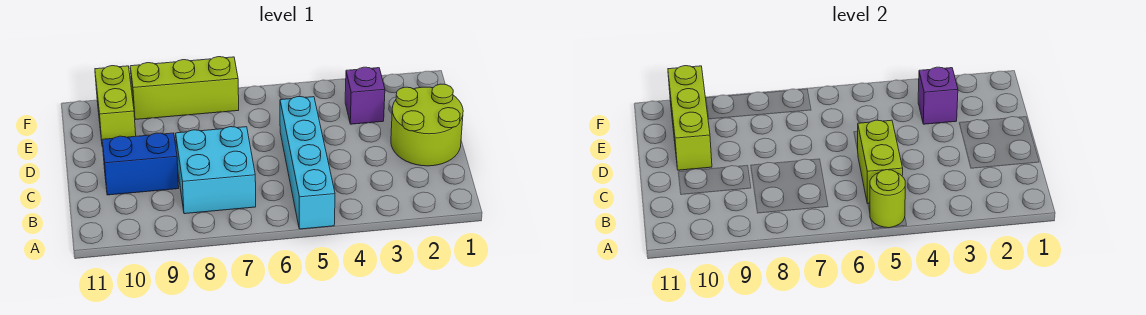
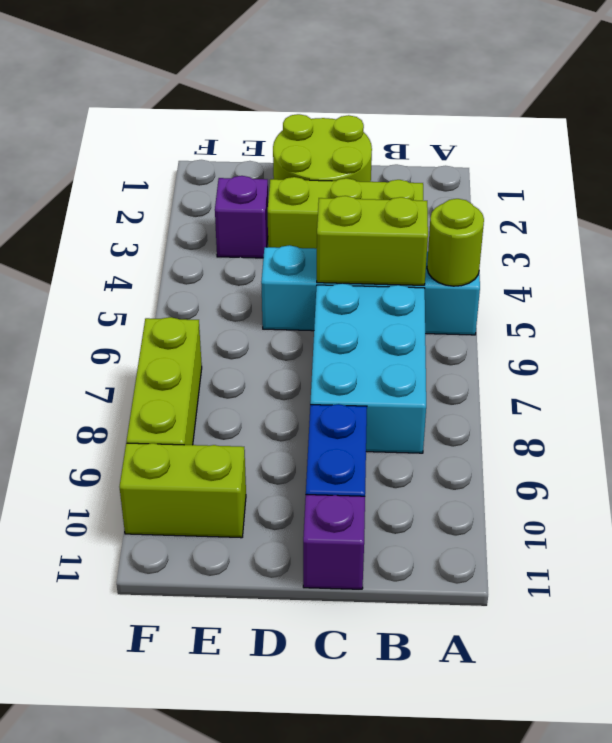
cyan 2x2 brick [176,127,256,214] -> cyan 2x3 brick [310,283,426,453]
lime 1x3 brick [668,66,712,170] -> lime 1x3 brick moved to [268,177,423,249]
purple 1x1 brick [918,67,958,124] -> purple 1x1 brick moved to [303,495,365,589]

